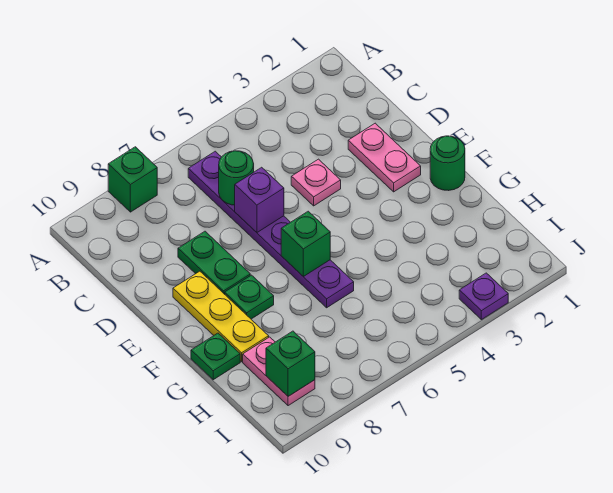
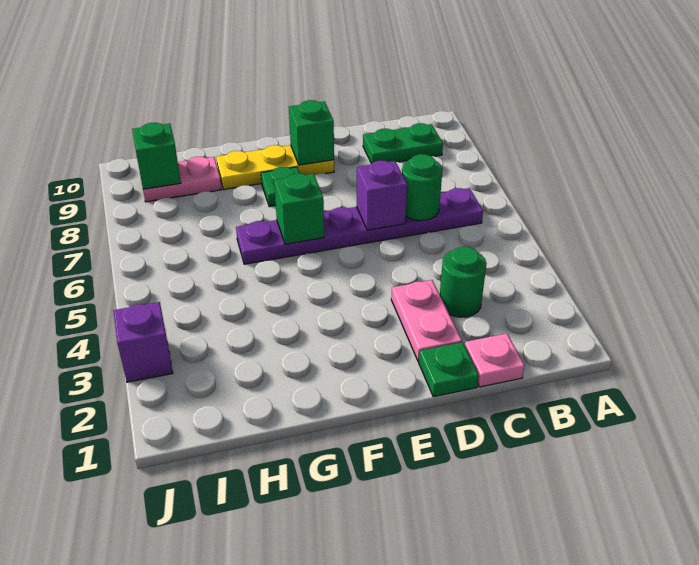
green 1x1 brick [108,147,157,212] -> green 1x1 brick moved to [289,100,334,165]
pink 1x2 plate [348,123,421,192] -> pink 1x2 plate turned to [391,280,462,362]
pink 1x1 plate [291,159,341,206] -> pink 1x1 plate moved to [465,334,525,387]
green 1x2 plate [178,231,250,294] -> green 1x2 plate moved to [363,123,443,164]
green 1x1 round brick [430,136,465,191] -> green 1x1 round brick moved to [440,247,487,317]
green 1x1 plate [191,333,240,380] -> green 1x1 plate moved to [419,342,479,397]
purple 1x1 plate [459,273,508,320] -> purple 1x1 brick [113,302,173,382]

